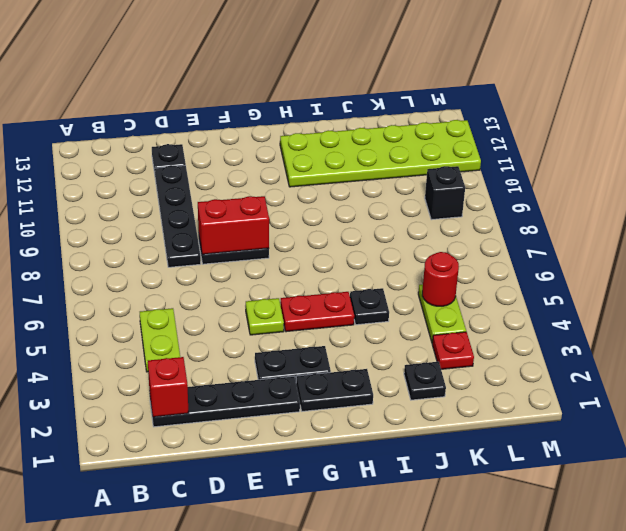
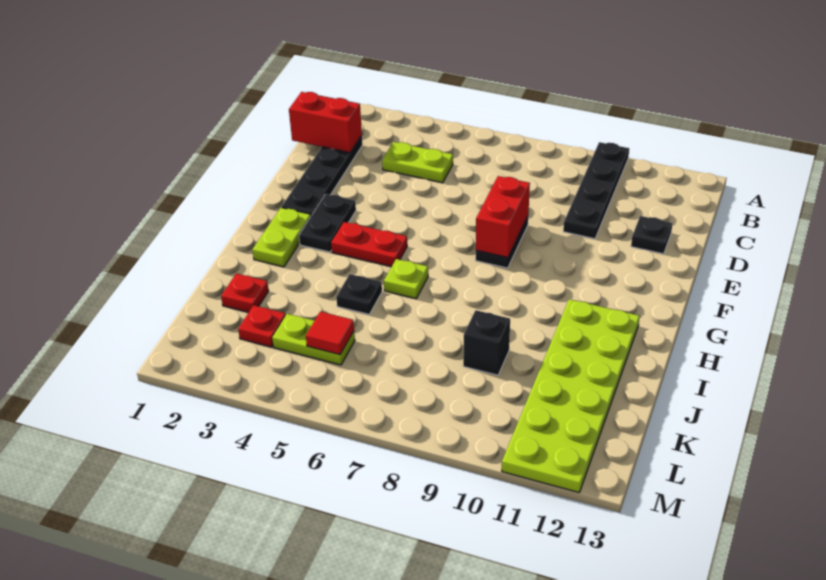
red 1x1 brick [148,357,188,417] -> red 1x2 brick [289,92,362,153]
black 1x4 plate [155,165,201,267] -> black 1x4 plate turned to [563,142,629,239]
lime 1x1 plate [246,298,284,335] -> lime 1x1 plate moved to [384,259,428,299]
black 1x2 plate [296,369,373,411] -> lime 1x2 plate [252,208,311,267]
red 1x2 plate [281,292,354,332] -> red 1x2 plate turned to [331,222,407,267]
black 1x1 plate [404,362,446,400] -> red 1x1 plate [221,273,269,312]
red 1x1 round brick [422,252,459,306] -> red 1x1 tile [306,312,354,355]
black 1x1 brick [425,166,465,220] -> black 1x1 brick moved to [463,310,510,375]

